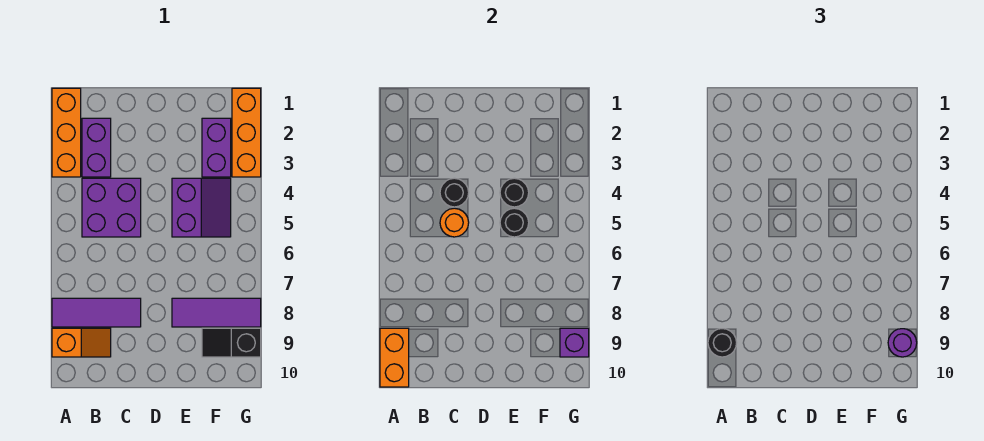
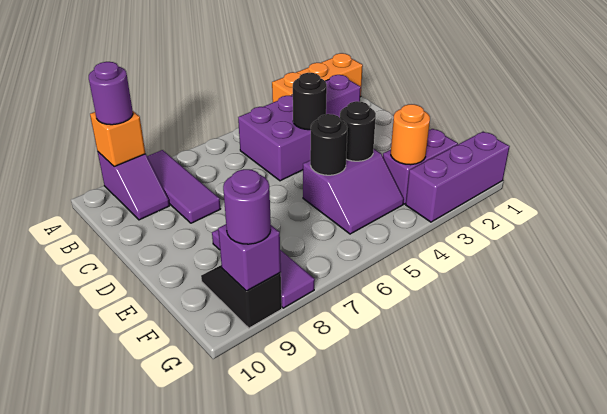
orange 1x2 slope [52,328,111,357] -> purple 1x2 slope [98,152,170,220]
orange 1x2 brick [380,328,409,387] -> orange 1x1 brick [90,111,145,167]
black 1x1 round brick [708,329,737,357] -> purple 1x1 round brick [89,62,133,125]
orange 1x1 round brick [440,208,469,237] -> orange 1x1 round brick moved to [391,104,430,165]
orange 1x3 brick [232,88,261,177] -> purple 1x3 brick [406,132,510,222]

